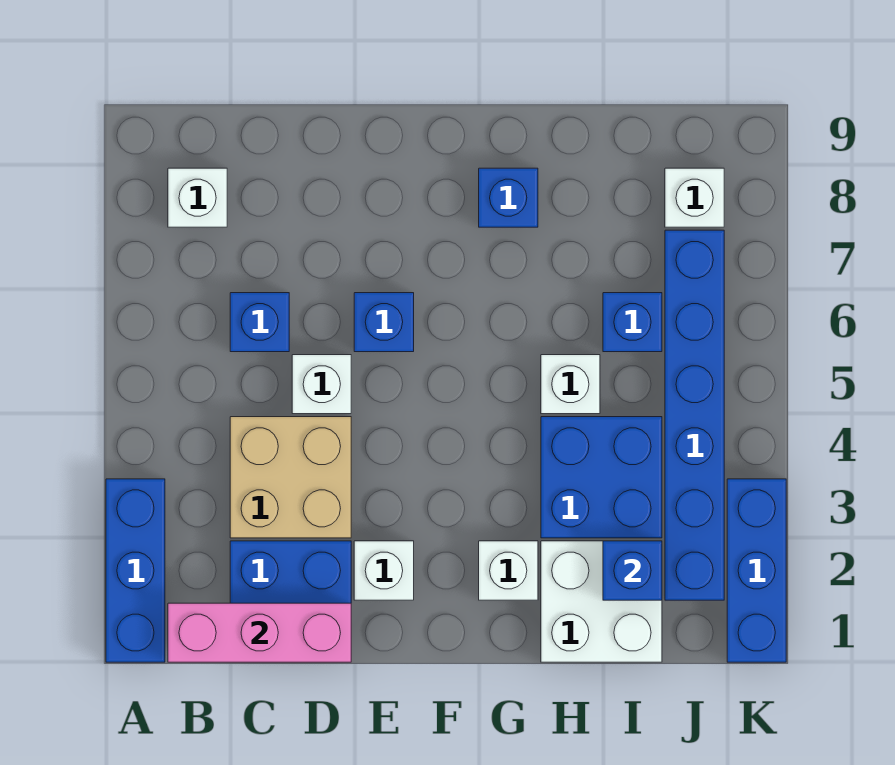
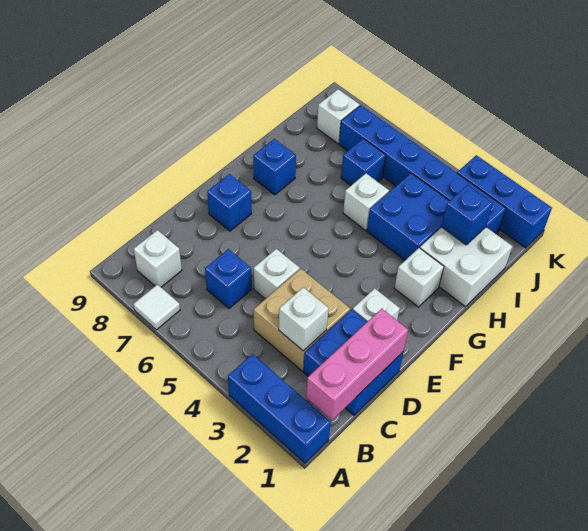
none -> white 1x1 tile [133,285,180,330]
none -> white 1x1 brick [279,287,329,351]
blue 1x1 brick [354,293,414,352] -> blue 1x1 brick moved to [207,174,252,231]

